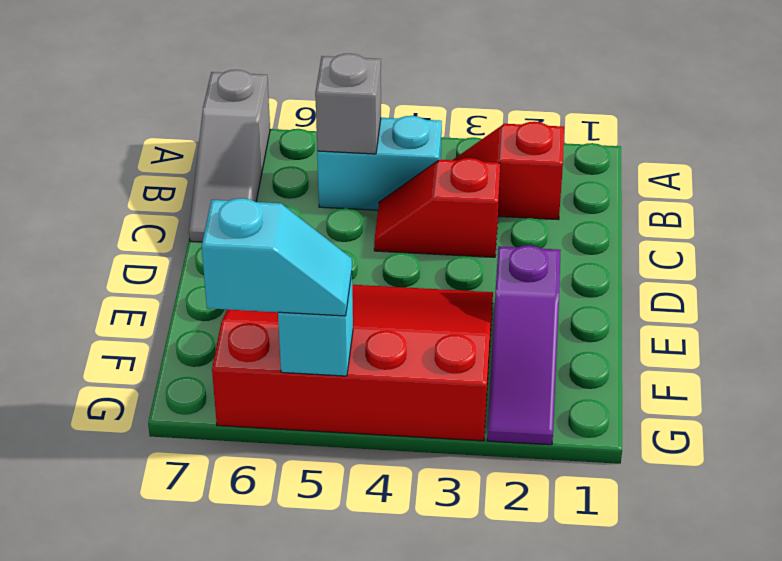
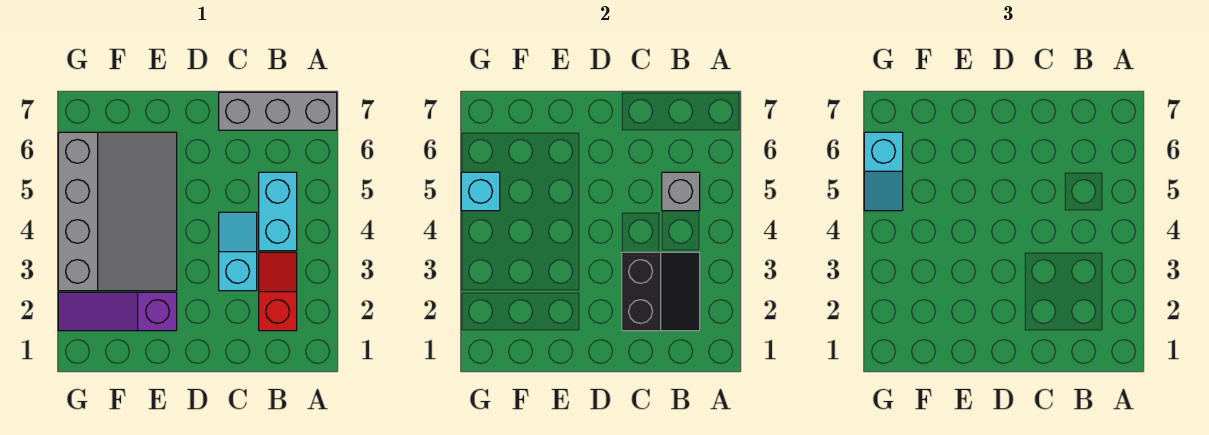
grey 1x3 slope [189,70,270,242] -> grey 1x3 brick [219,92,337,130]
none -> black 2x2 slope [622,252,700,331]
red 1x2 slope [374,158,500,257] -> cyan 1x2 slope [219,212,257,291]
red 3x4 slope [212,285,493,441] -> grey 3x4 slope [58,132,177,291]

